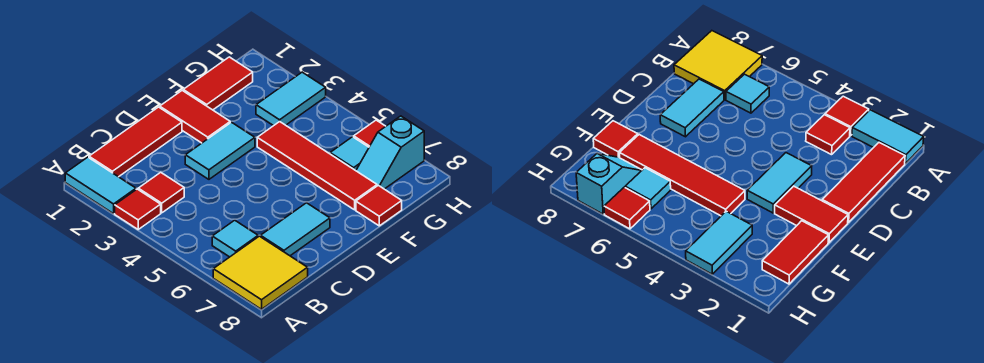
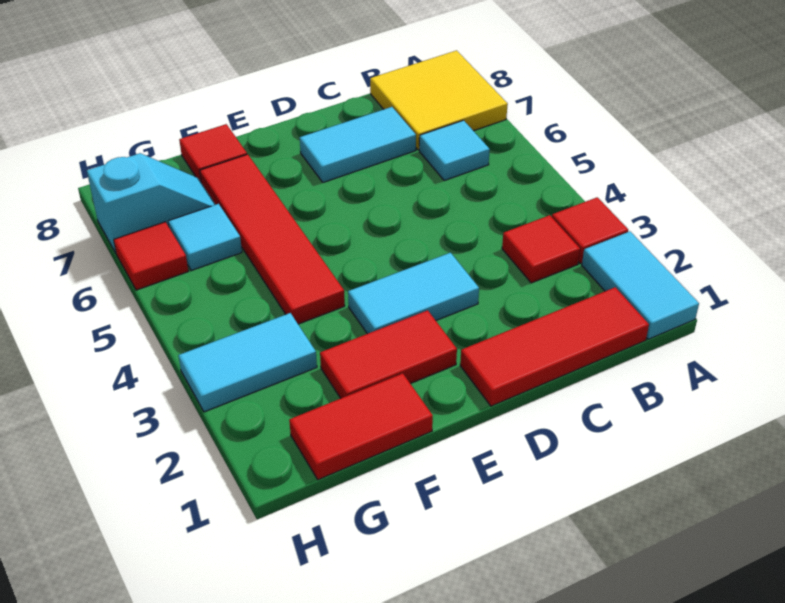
red 1x2 tile [160,91,230,143] -> red 1x2 tile turned to [320,310,457,398]

